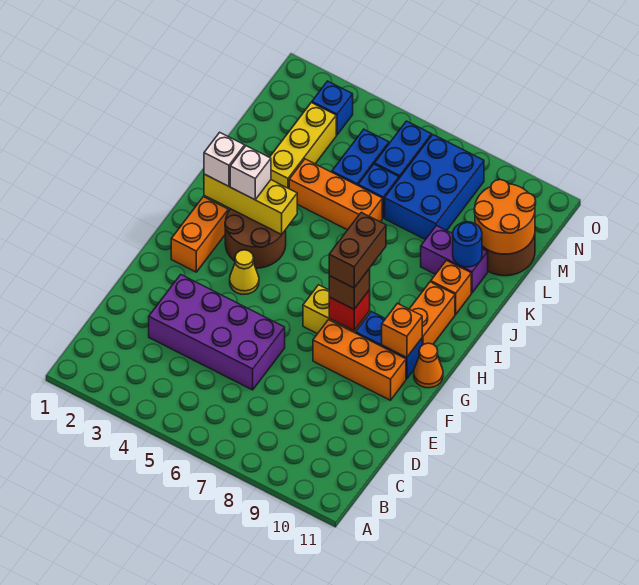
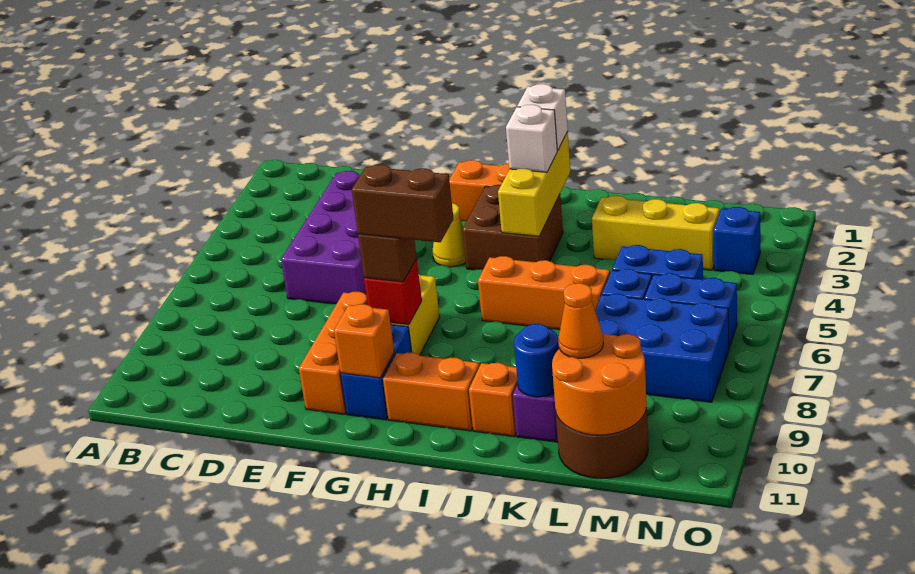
orange 1x1 cone [414,343,443,388] -> orange 1x1 cone moved to [558,283,603,358]
brown 2x2 round brick [225,209,286,268] -> brown 2x2 brick [462,185,563,270]
orange 1x3 brick [289,159,382,230] -> orange 1x3 brick turned to [478,256,610,329]

